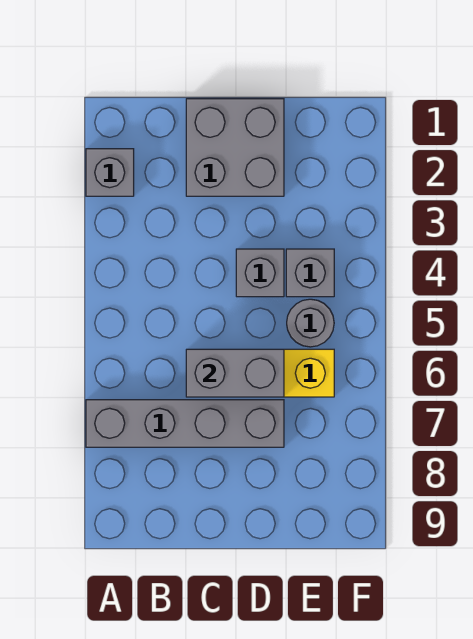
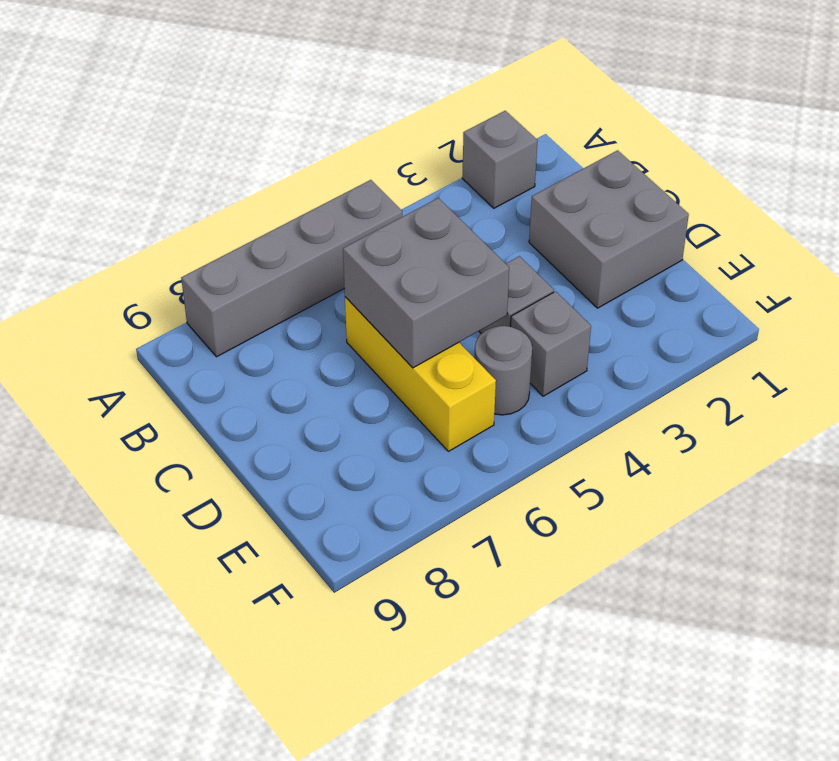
grey 1x4 brick [86,400,284,447] -> grey 1x4 brick turned to [181,180,402,357]
grey 1x2 brick [186,349,284,397] -> grey 2x2 brick [343,198,509,368]

